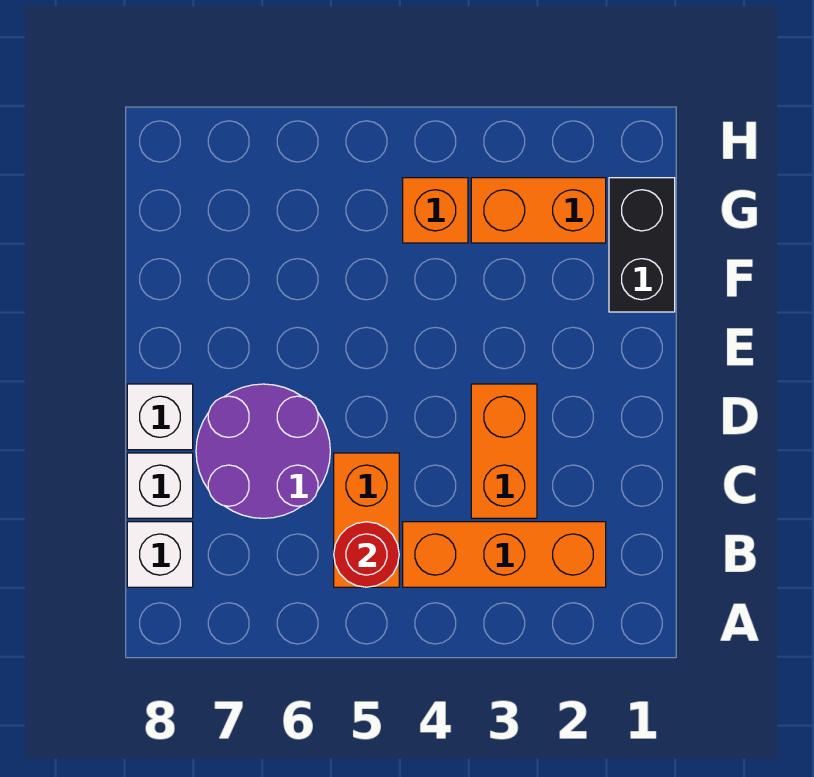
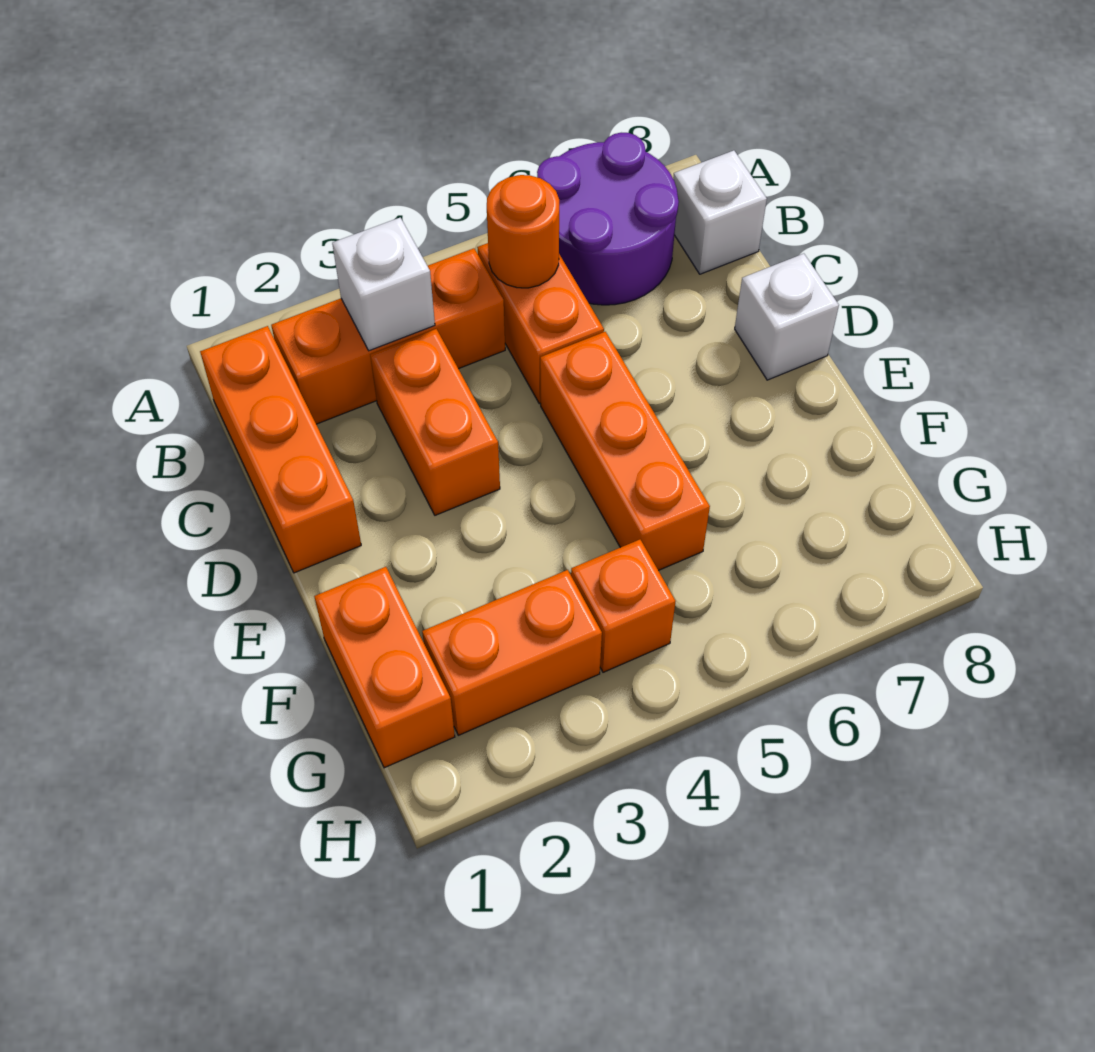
none -> orange 1x3 brick [200,326,361,573]
red 1x1 round brick [334,522,399,587] -> orange 1x1 round brick [487,175,559,288]
purple 2x2 round brick [196,384,330,518] -> purple 2x2 round brick moved to [537,133,679,305]
white 1x1 brick [127,453,193,518] -> white 1x1 brick moved to [332,218,435,351]
none -> orange 1x3 brick [540,332,710,571]
black 1x2 brick [609,178,675,312] -> orange 1x2 brick [314,567,455,768]

